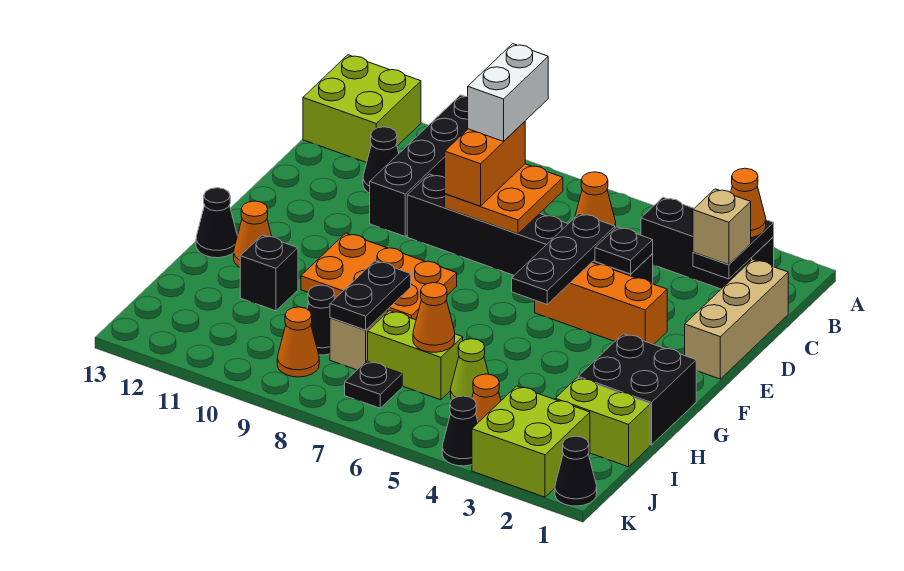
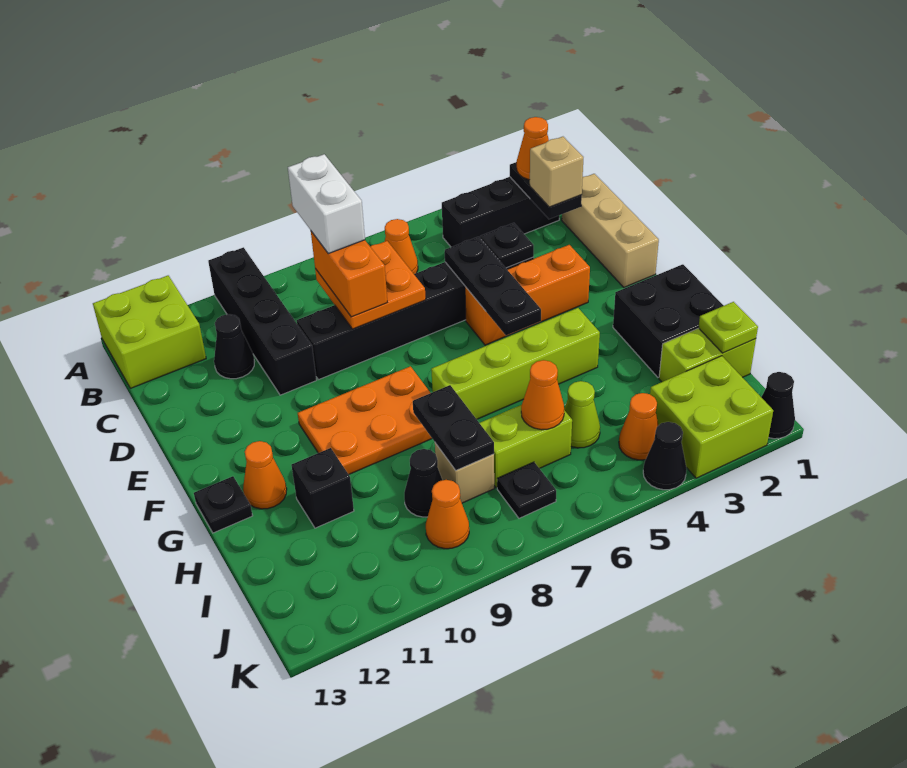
none -> lime 1x4 brick [431,308,600,419]
black 1x1 cone [196,188,237,258] -> black 1x1 plate [194,476,253,533]
none -> lime 1x1 plate [698,302,758,353]

